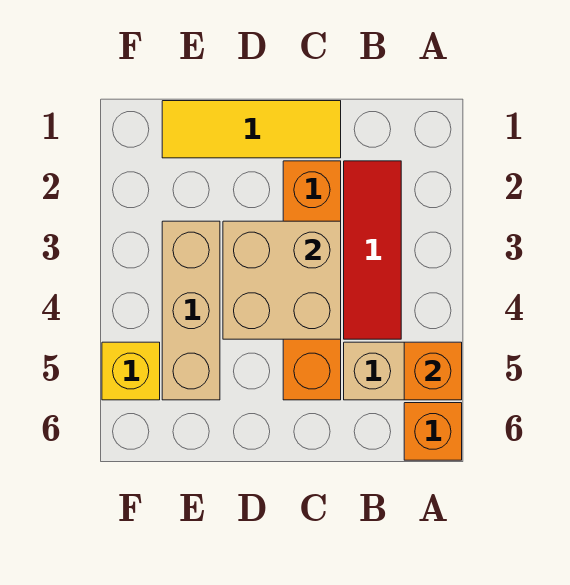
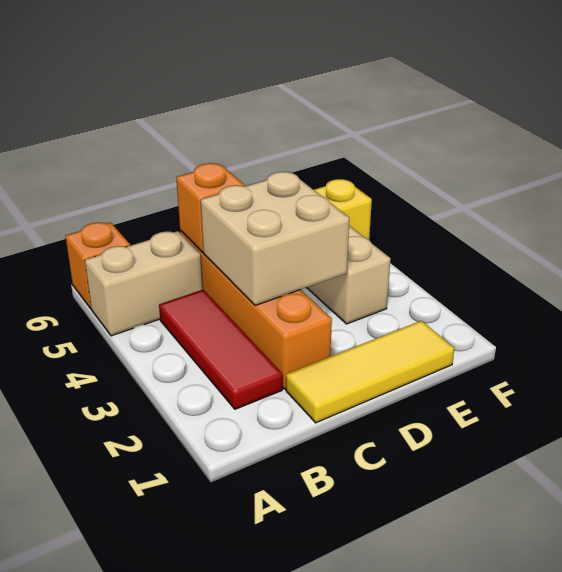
orange 1x1 brick [404,342,462,400] -> orange 1x1 brick moved to [176,163,245,252]

